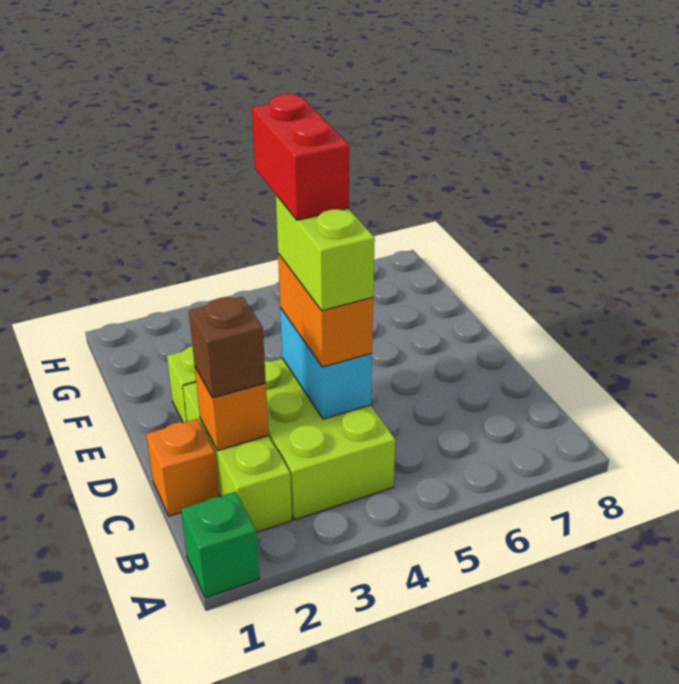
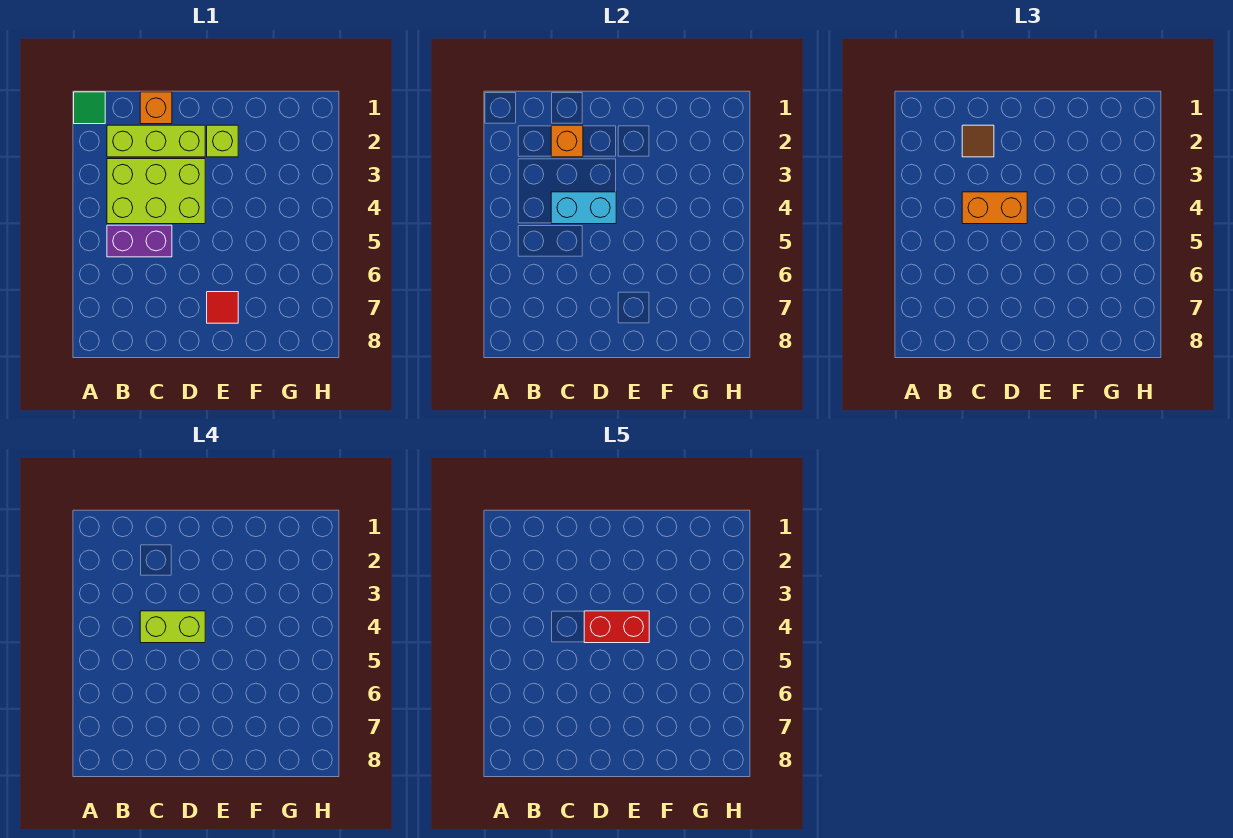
green 1x1 brick [181,492,259,598] -> green 1x1 tile [74,92,105,124]
none -> purple 1x2 brick [107,225,172,257]
brown 1x1 brick [189,297,266,398] -> brown 1x1 tile [962,125,994,157]
none -> red 1x1 tile [207,292,238,323]

